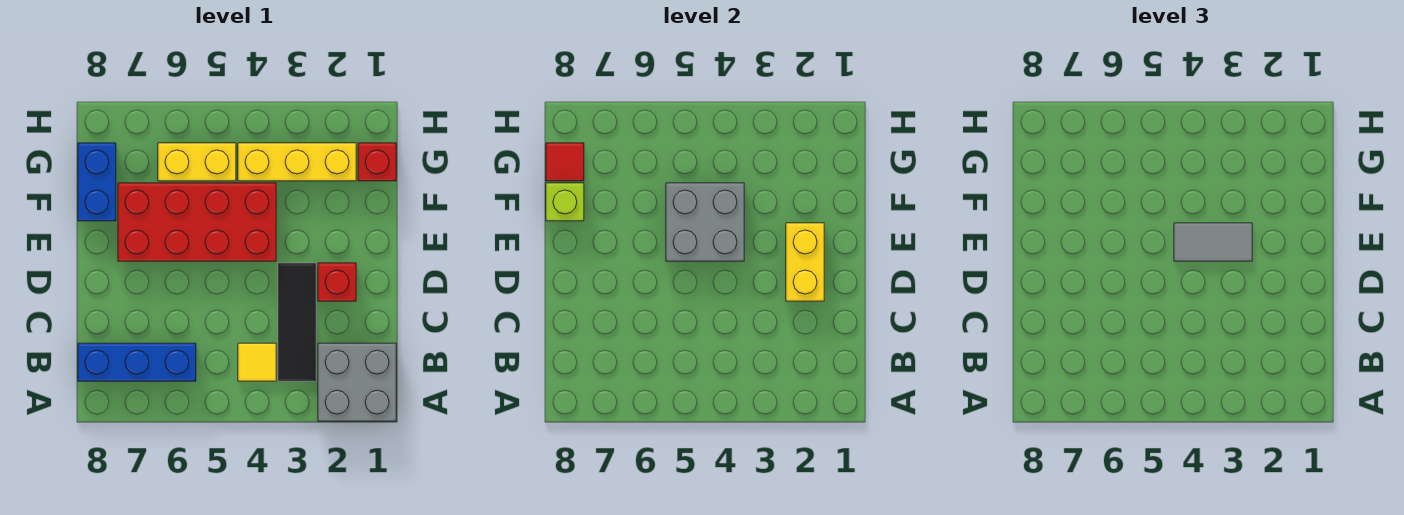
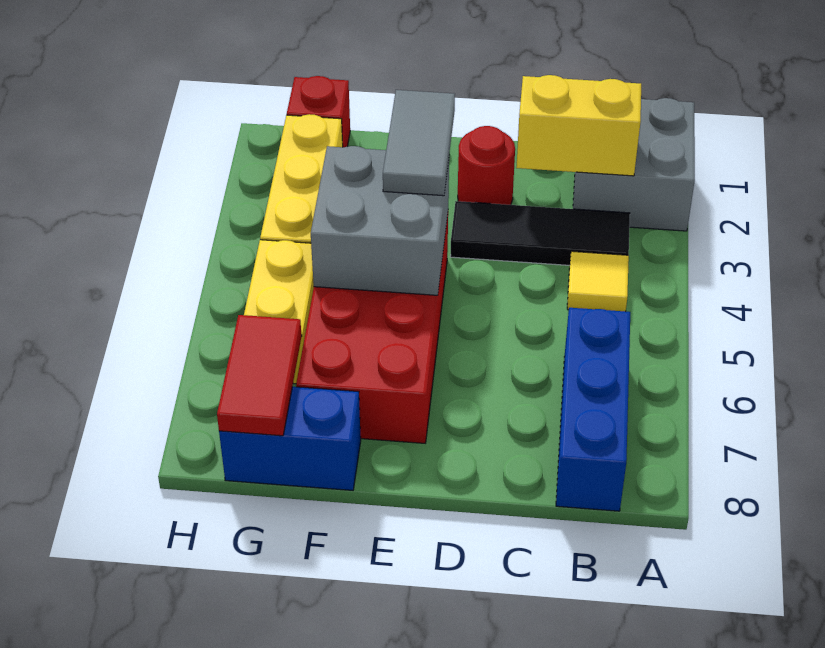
red 1x1 brick [318,263,356,301] -> red 1x1 round brick [458,126,515,205]
yellow 1x2 brick [786,223,824,301] -> yellow 1x2 brick moved to [516,75,641,176]
lime 1x1 brick [546,183,584,221] -> none
red 1x1 tile [546,143,584,181] -> red 1x2 tile [217,315,302,436]

